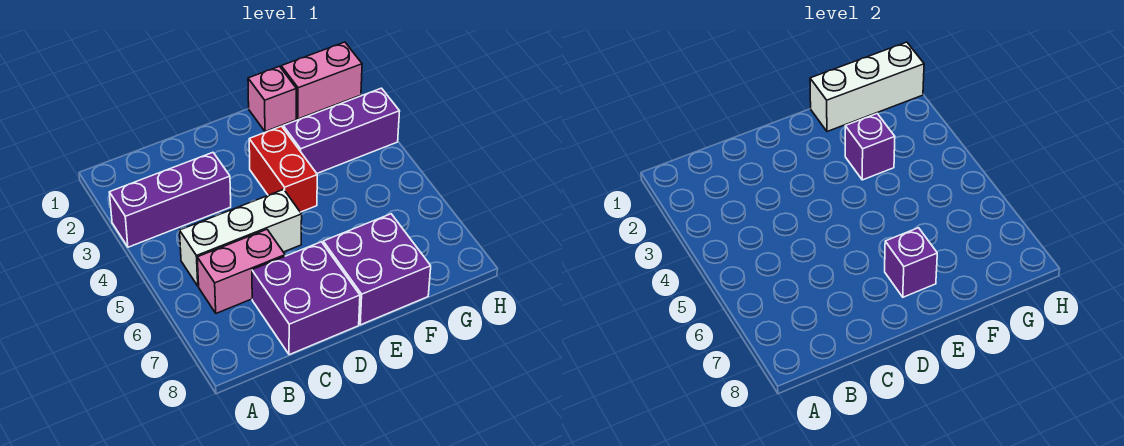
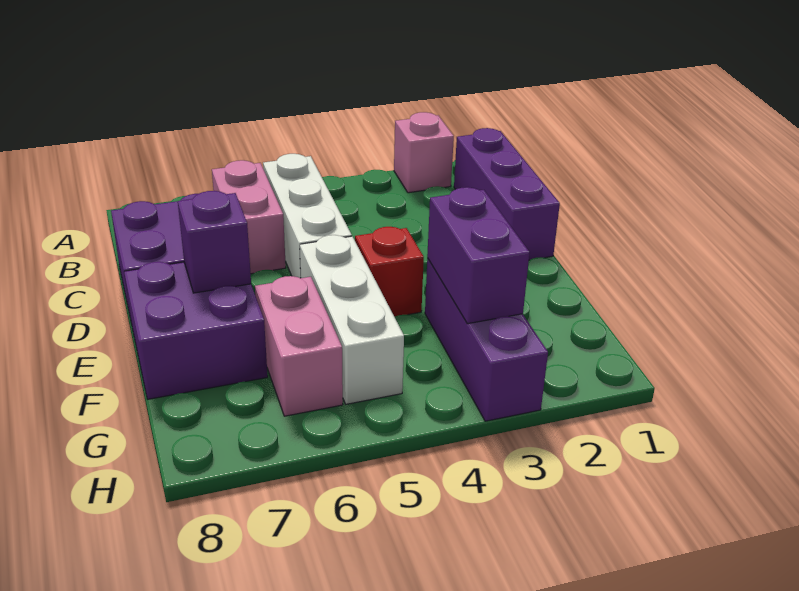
purple 1x3 brick [109,153,231,247] -> purple 1x3 brick moved to [454,128,560,260]
red 1x2 brick [249,126,317,212] -> red 1x1 brick [355,227,424,317]
pink 1x1 brick [248,66,296,132] -> pink 1x1 brick moved to [394,112,454,193]
white 1x3 brick [810,42,924,132] -> white 1x3 brick moved to [300,235,404,404]
purple 1x1 brick [845,114,895,180] -> purple 1x2 brick [427,187,530,324]
pink 1x2 brick [281,42,362,119] -> pink 1x2 brick moved to [255,276,343,416]

